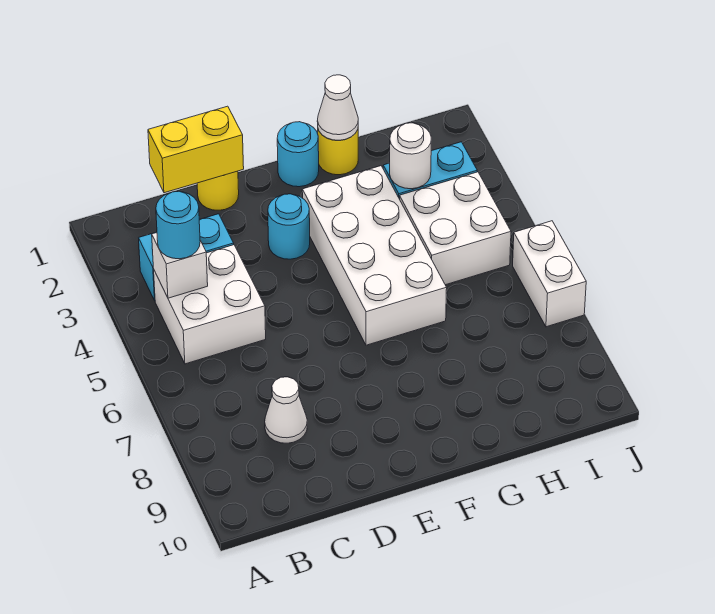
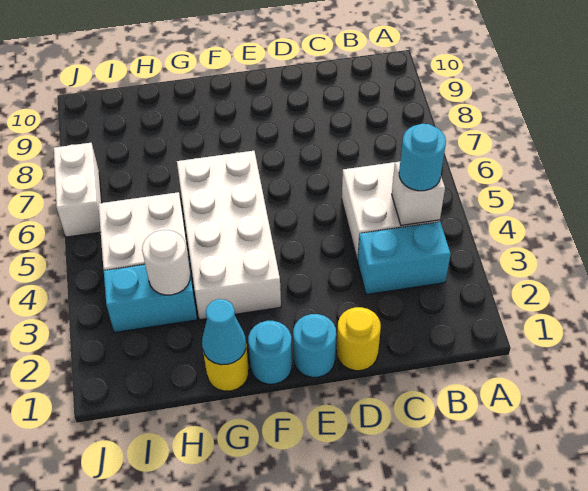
yellow 1x2 brick [148,106,244,193] -> none
white 1x1 cone [265,377,307,443] -> none
cyan 1x1 round brick [268,194,310,259] -> cyan 1x1 round brick moved to [293,314,336,377]
white 1x1 cone [317,75,358,140] -> cyan 1x1 cone [202,299,246,365]

